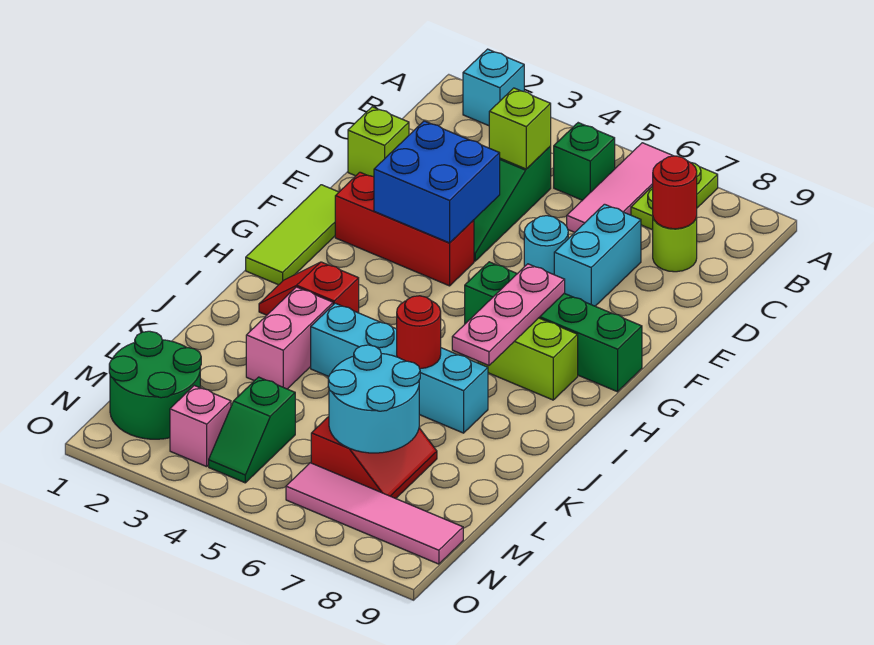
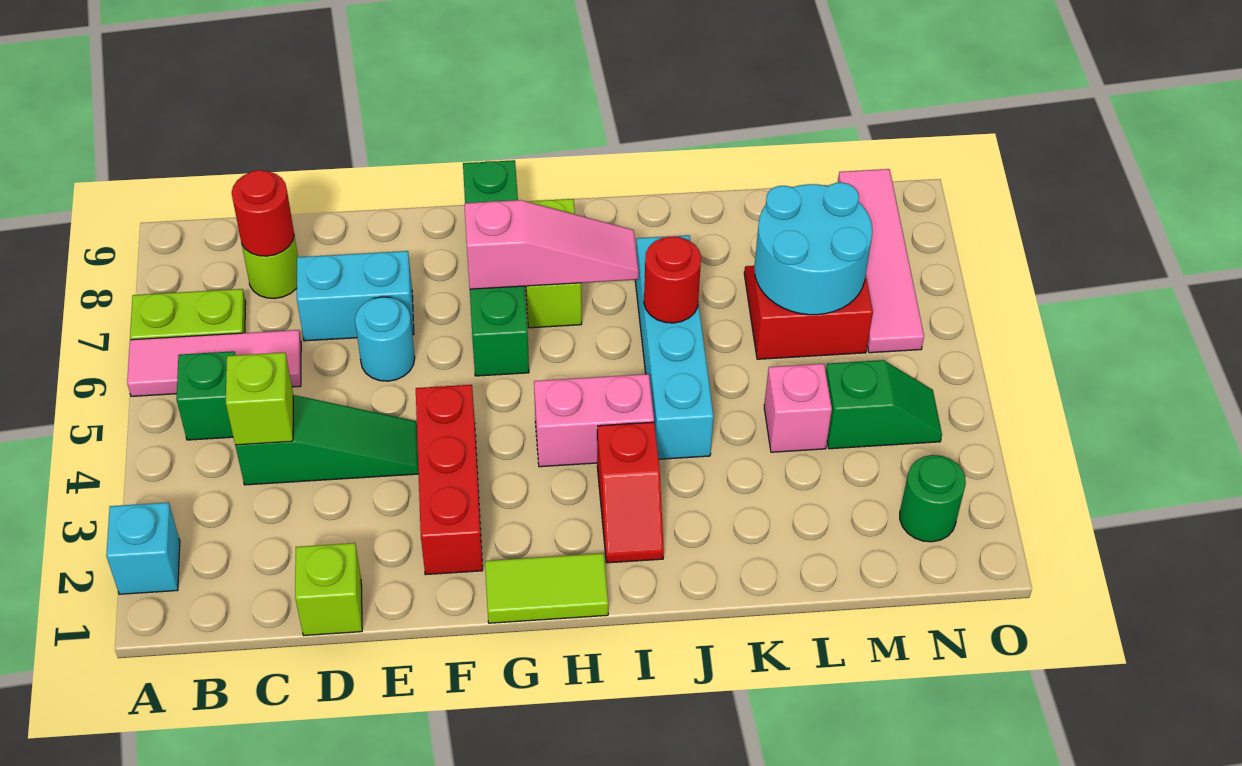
blue 2x2 brick [374,121,500,243] -> none
lime 1x3 tile [246,185,339,285] -> lime 1x2 tile [485,553,608,623]
pink 1x3 plate [452,264,565,365] -> pink 1x3 slope [464,200,639,289]
pink 1x2 brick [246,287,333,389] -> pink 1x2 brick moved to [534,374,654,467]
green 2x2 round brick [109,331,201,439] -> green 1x1 round brick [900,455,966,542]
pink 1x1 brick [170,385,231,467] -> pink 1x1 brick moved to [764,364,832,452]

